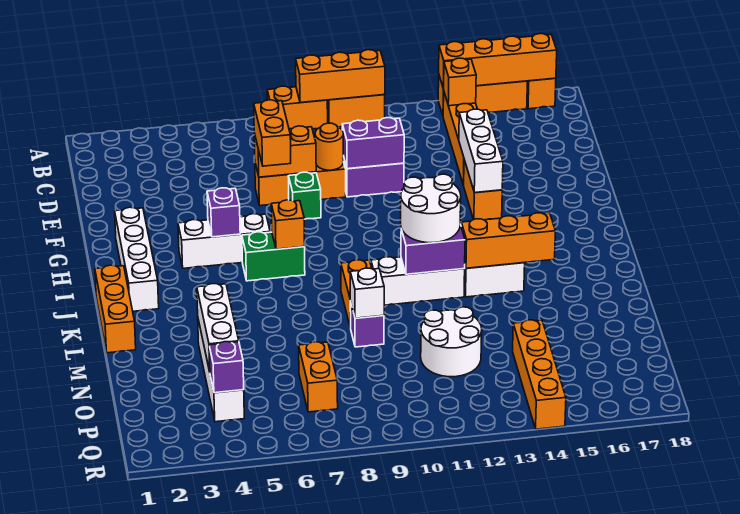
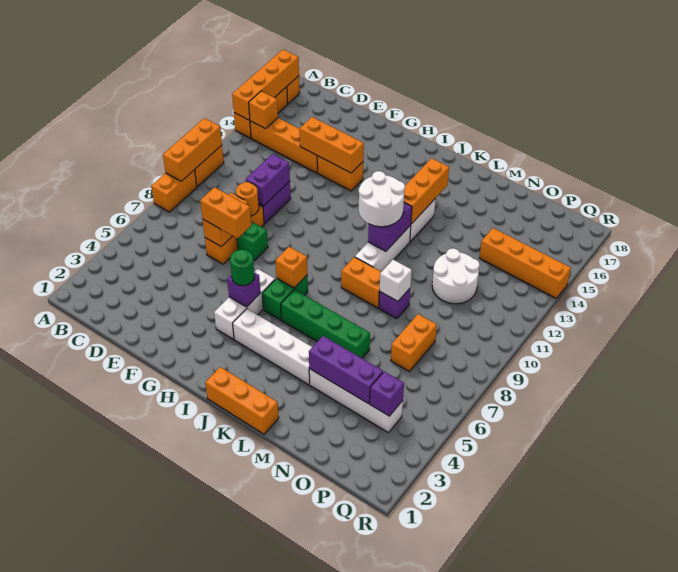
white 1x3 brick [459,109,503,193] -> orange 1x3 brick [300,117,364,173]
white 1x4 brick [115,207,159,311] -> white 1x4 brick moved to [233,309,312,385]
none -> green 1x1 round brick [230,250,255,286]
none -> green 1x4 brick [281,290,370,358]
white 1x3 brick [197,284,239,371] -> purple 1x3 brick [309,336,383,404]
orange 1x2 brick [299,342,338,412] -> orange 1x2 brick turned to [391,314,437,372]

